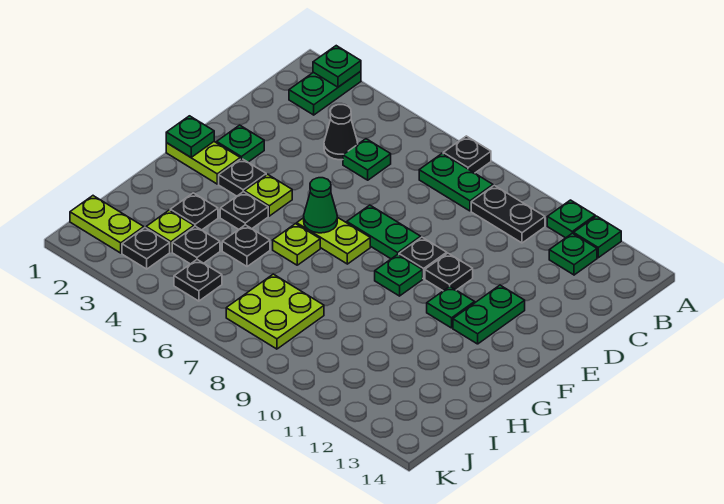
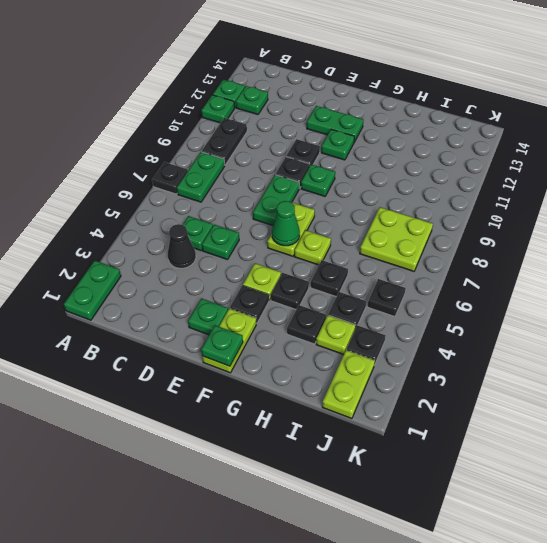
green 1x2 plate [289,71,361,115] -> green 1x2 plate turned to [64,261,121,320]
green 1x1 plate [313,46,361,87] -> green 1x1 plate moved to [202,225,239,260]

